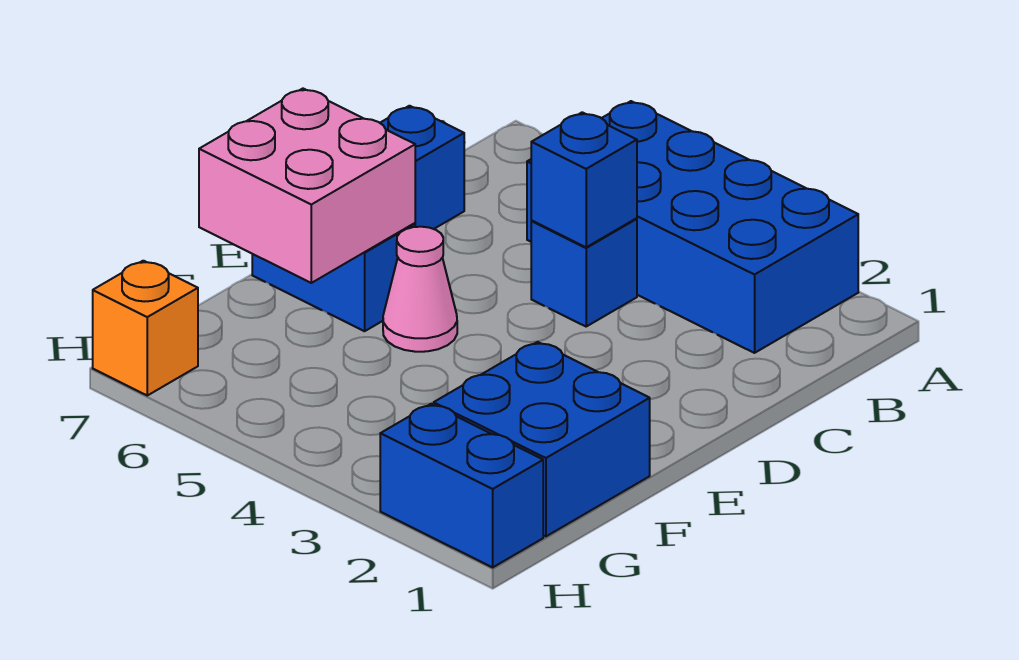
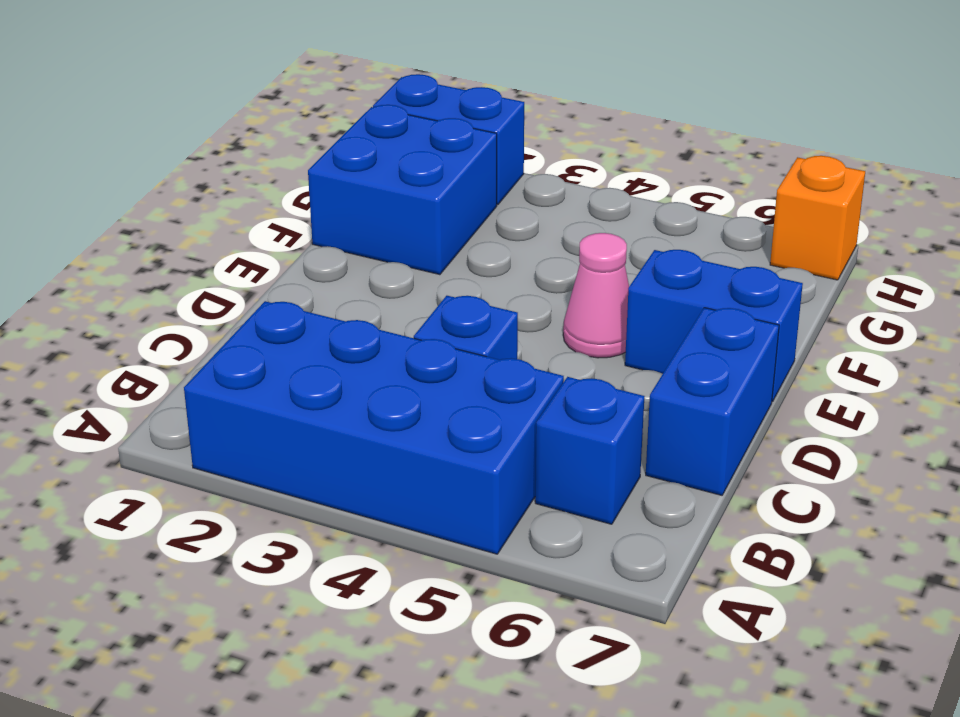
blue 1x1 brick [531,112,637,247] -> blue 1x1 brick moved to [535,377,644,524]
pink 2x2 brick [199,89,415,283] -> none

